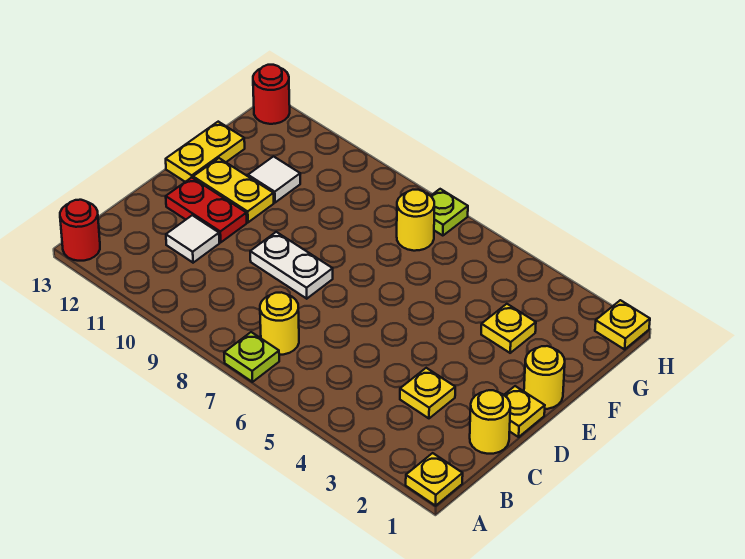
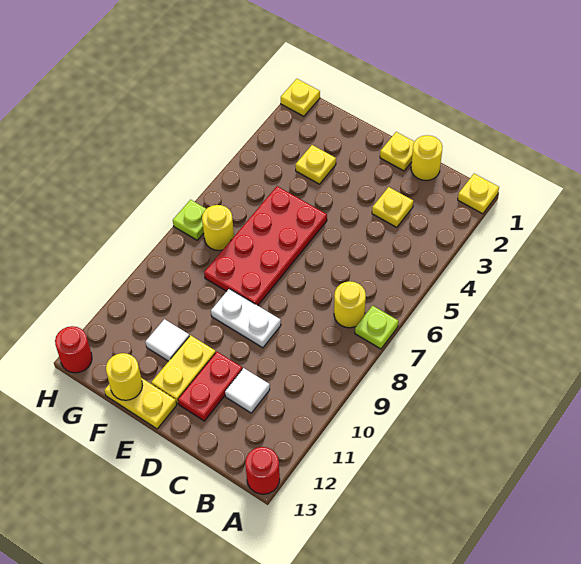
white 1x2 plate [250,232,333,299] -> white 1x2 plate turned to [211,289,281,348]
yellow 1x1 round brick [524,346,565,409] -> yellow 1x1 round brick moved to [106,353,142,400]
none -> red 2x4 plate [204,186,327,306]

